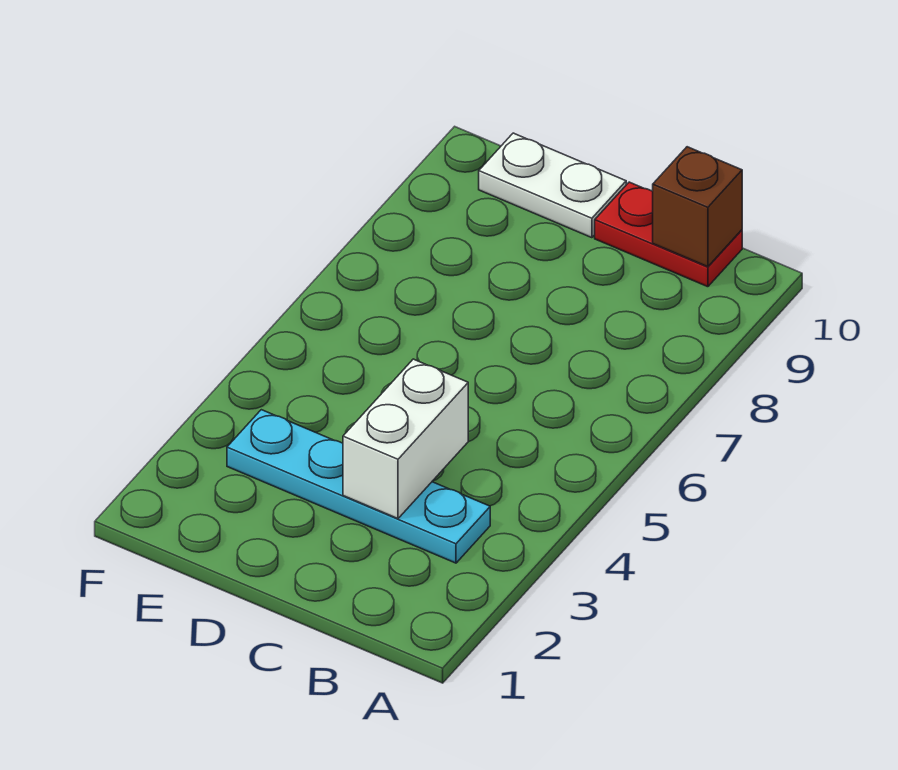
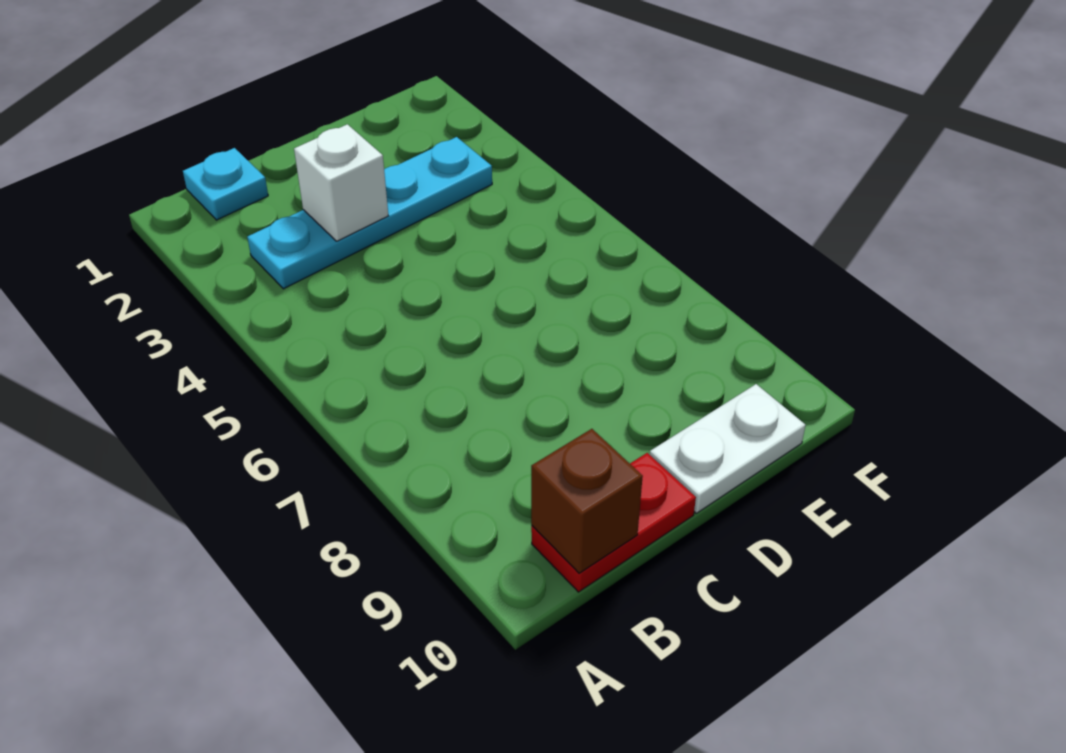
none -> cyan 1x1 plate [183,148,268,220]
white 1x2 brick [343,359,468,519] -> white 1x1 brick [294,124,388,241]

